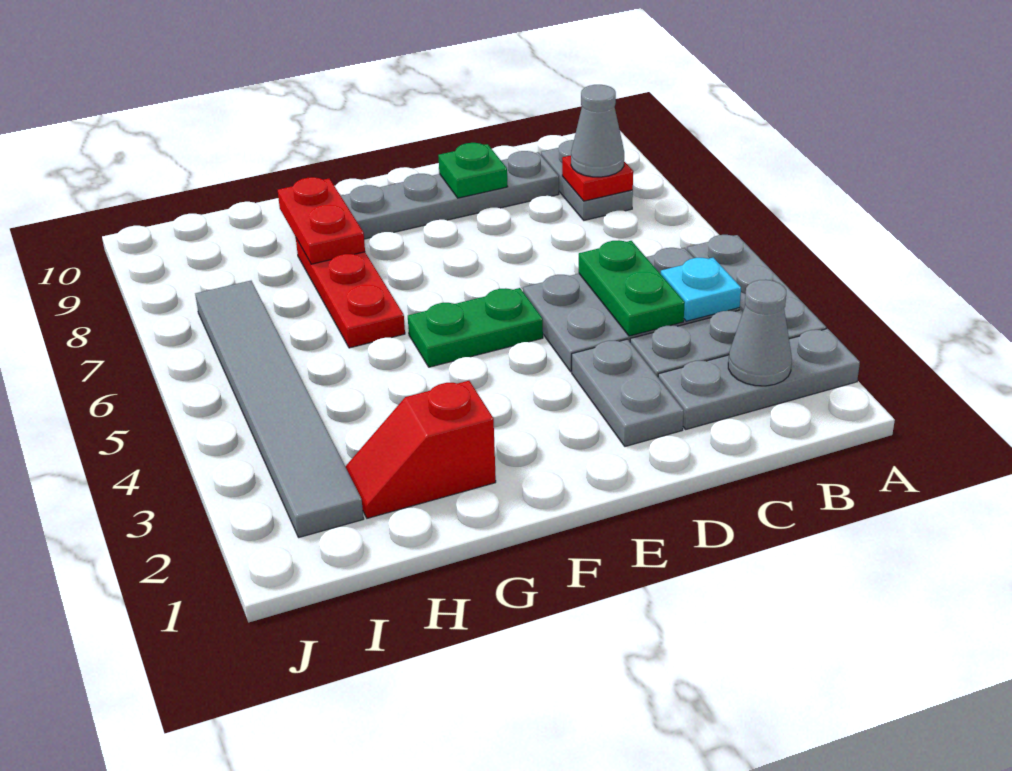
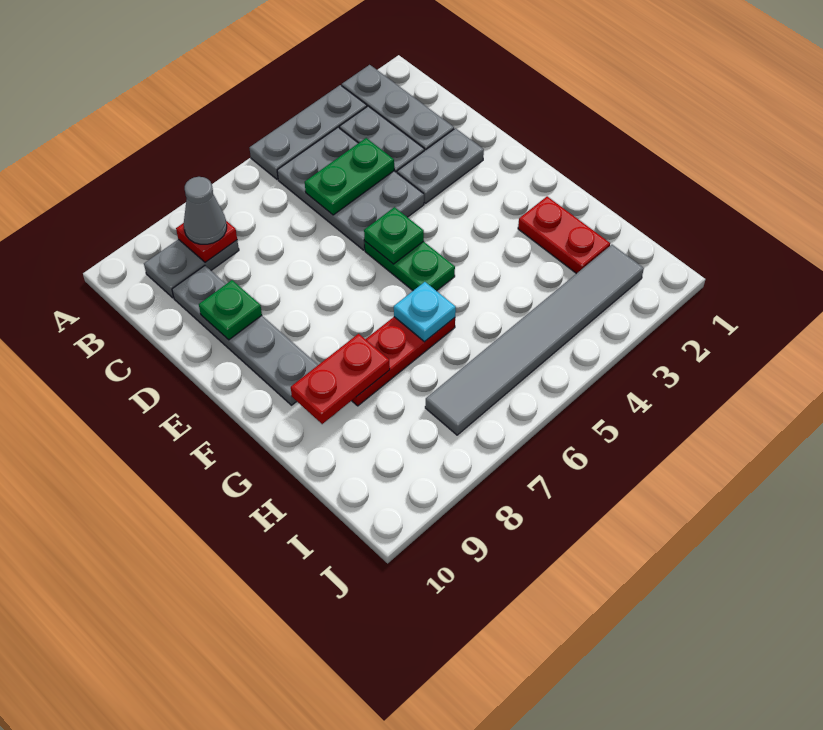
grey 1x1 cone [728,280,792,386] -> none
cyan 1x1 plate [661,258,741,321] -> cyan 1x1 plate moved to [394,282,456,342]
none -> green 1x1 plate [364,207,424,264]
red 1x2 slope [345,381,496,518] -> red 1x2 plate [518,196,610,274]

